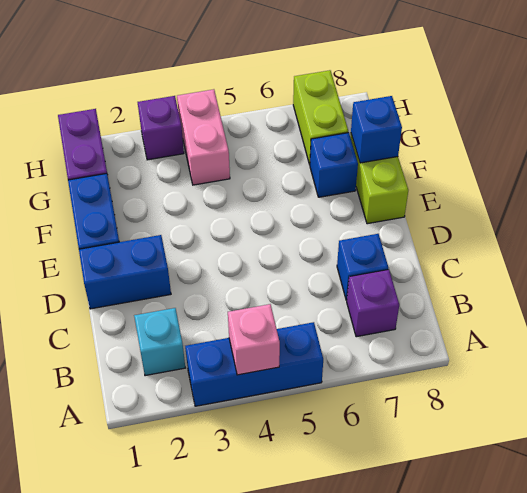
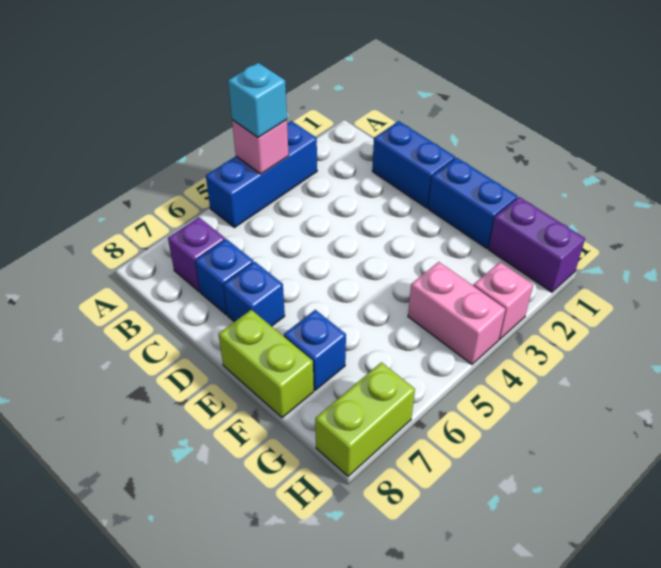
cyan 1x1 brick [134,308,185,376] -> cyan 1x1 brick moved to [228,63,287,138]
blue 1x2 brick [79,235,171,309] -> blue 1x2 brick turned to [372,121,455,208]
blue 1x1 brick [351,96,402,163] -> blue 1x1 brick moved to [223,262,285,326]
lime 1x2 brick [293,70,348,165] -> lime 1x2 brick turned to [315,362,415,476]
purple 1x1 brick [138,96,184,160] -> pink 1x1 brick [474,262,533,339]

